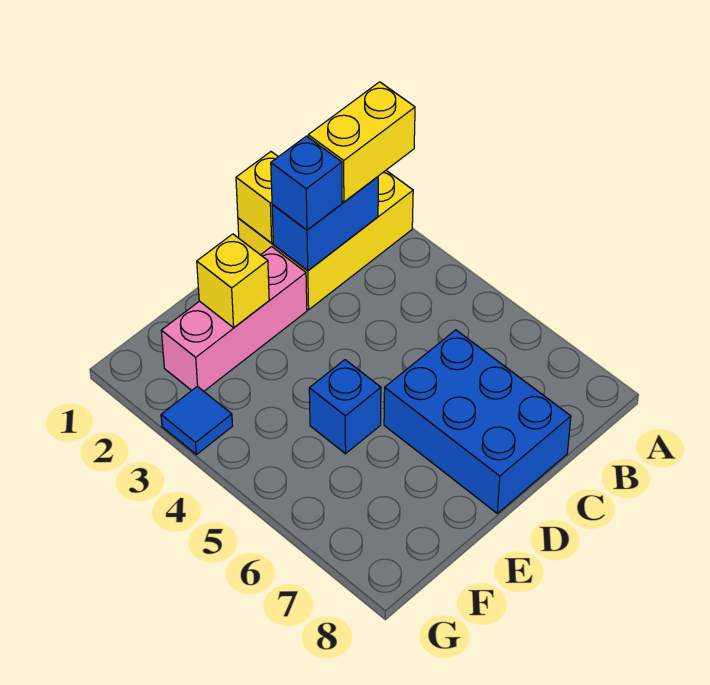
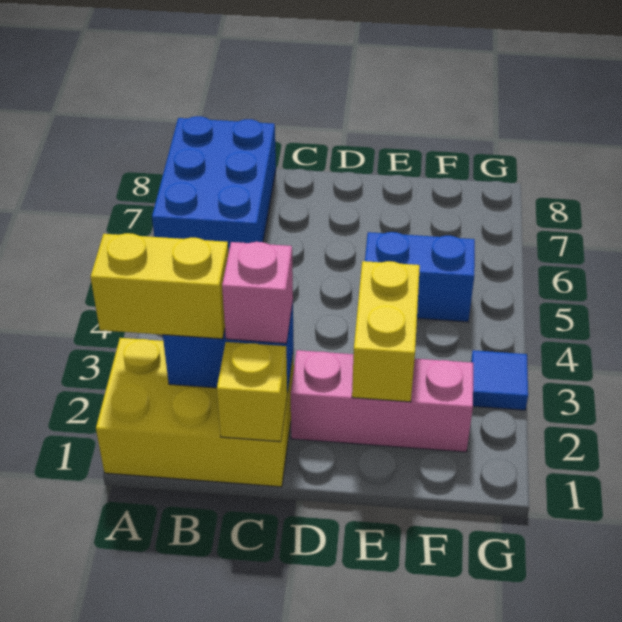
blue 1x1 brick [271,136,342,230] -> pink 1x1 brick [222,242,293,343]
blue 2x3 brick [384,330,571,513] -> blue 2x3 brick moved to [152,116,276,253]
yellow 1x1 brick [197,234,269,328] -> yellow 1x2 brick [352,261,420,402]
blue 1x1 brick [309,360,381,454] -> blue 1x2 brick [365,232,475,322]

